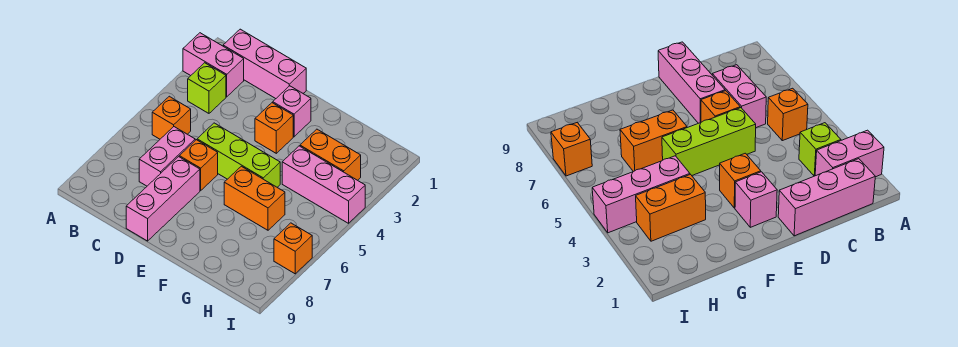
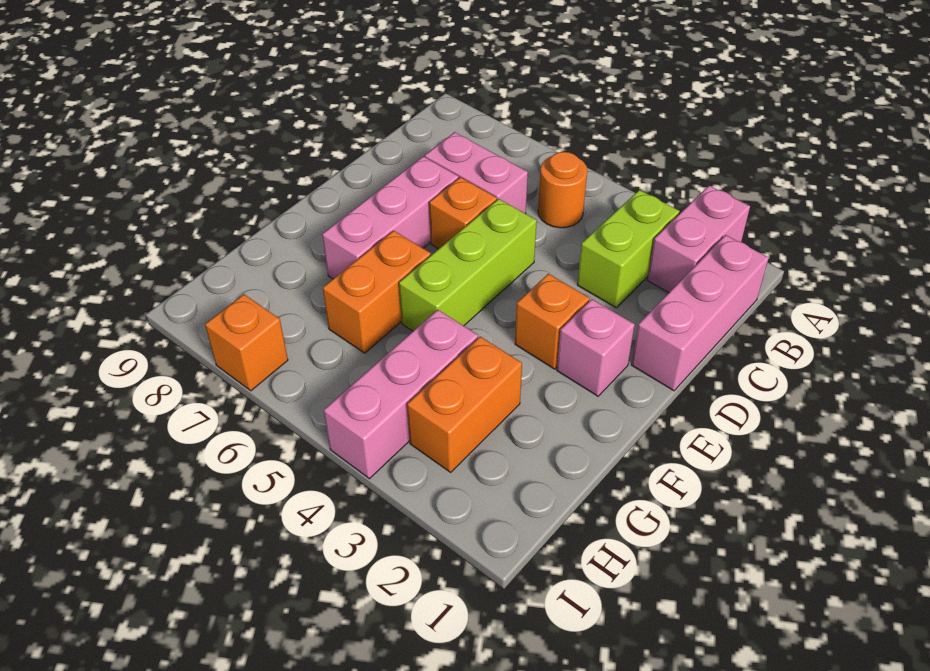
lime 1x1 brick [188,63,226,113] -> lime 1x2 brick [577,190,679,308]
orange 1x1 brick [152,96,191,139] -> orange 1x1 round brick [538,152,587,228]
pink 1x3 brick [126,157,200,241] -> pink 1x3 brick turned to [322,156,459,279]

